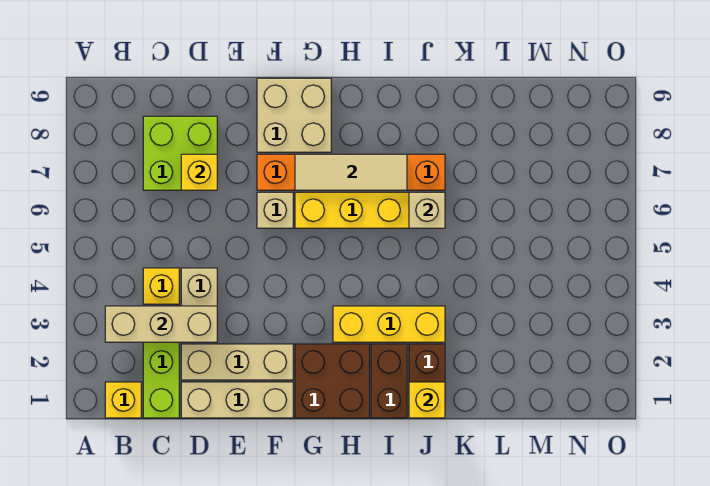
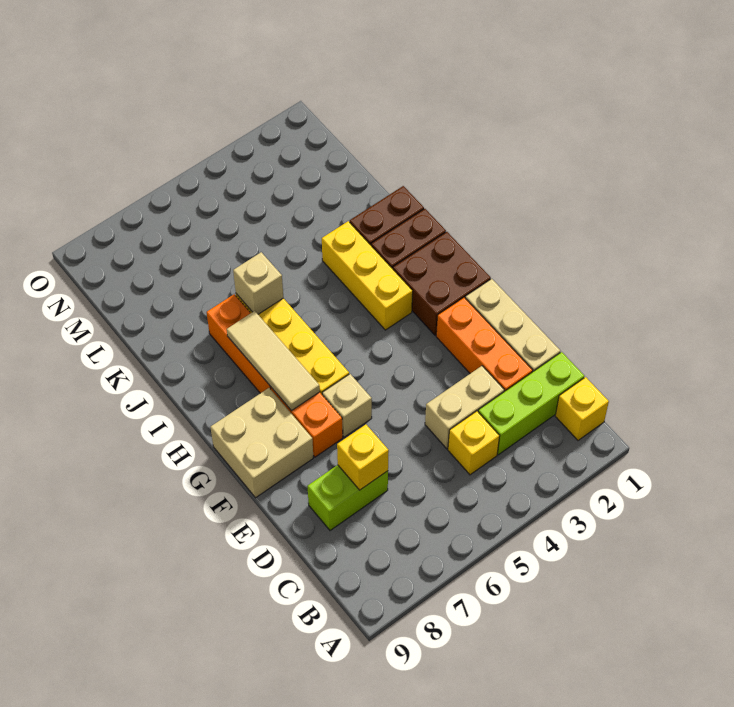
tan 1x3 brick [105,306,217,342] -> none
lime 2x2 brick [143,116,217,190] -> lime 1x2 brick [307,465,388,530]
tan 1x3 brick [181,344,293,380] -> orange 1x3 brick [436,297,533,392]
yellow 1x1 brick [409,382,445,418] -> none

